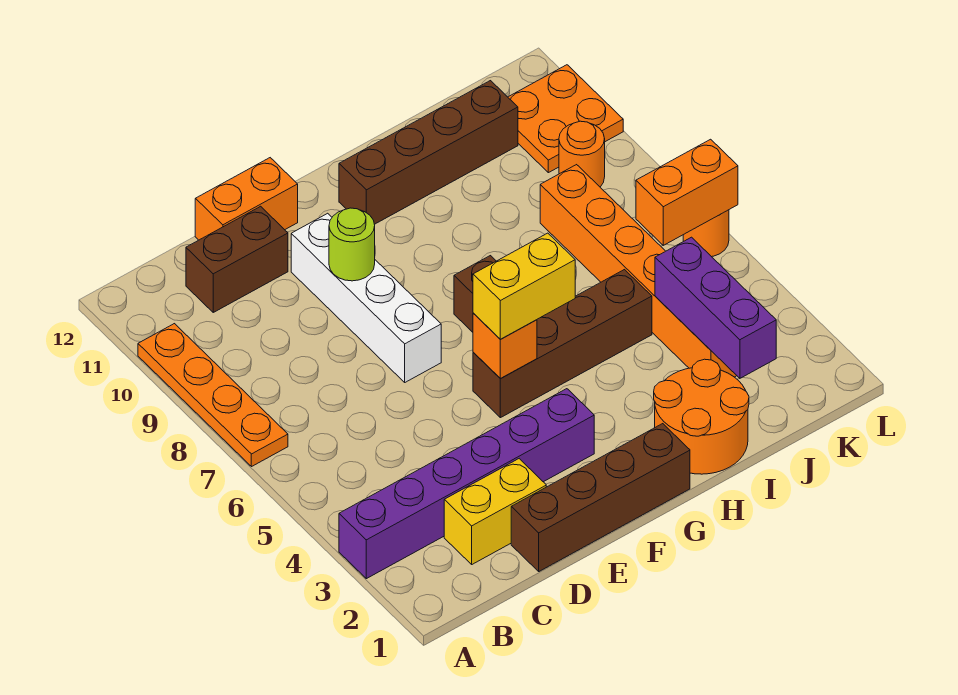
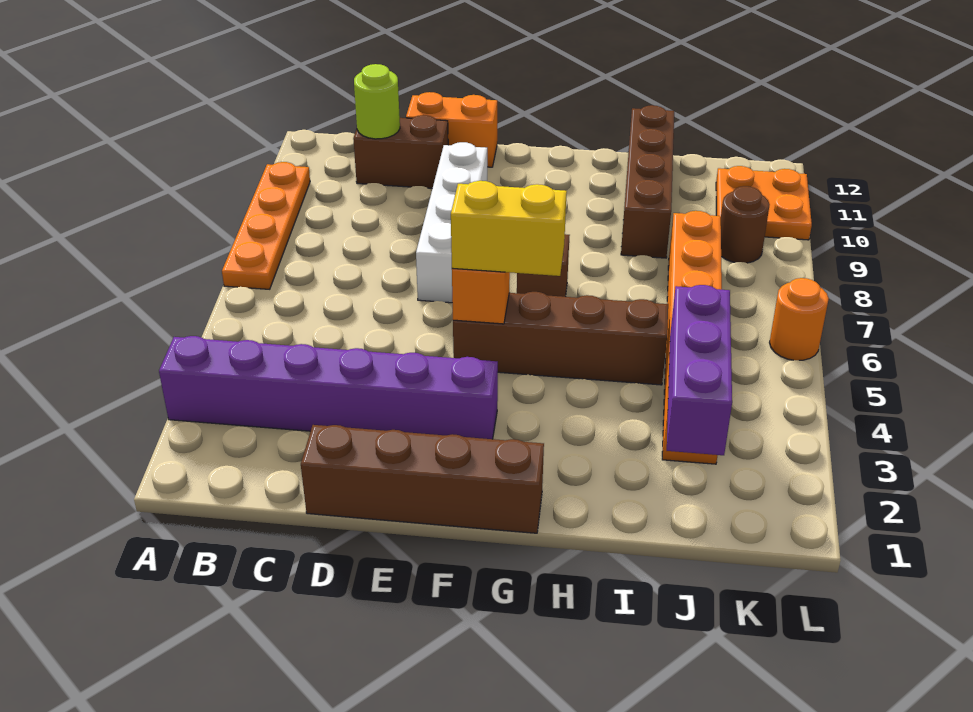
yellow 1x2 brick [444,459,546,564] -> none
lime 1x1 round brick [329,208,375,281] -> lime 1x1 round brick moved to [354,64,400,139]
brown 1x4 brick [339,81,518,224] -> brown 1x4 brick turned to [621,105,674,258]
orange 2x2 round brick [654,359,749,474] -> none
orange 1x2 brick [636,139,738,245] -> none
orange 1x1 round brick [559,121,605,187] -> brown 1x1 round brick [721,186,770,263]

